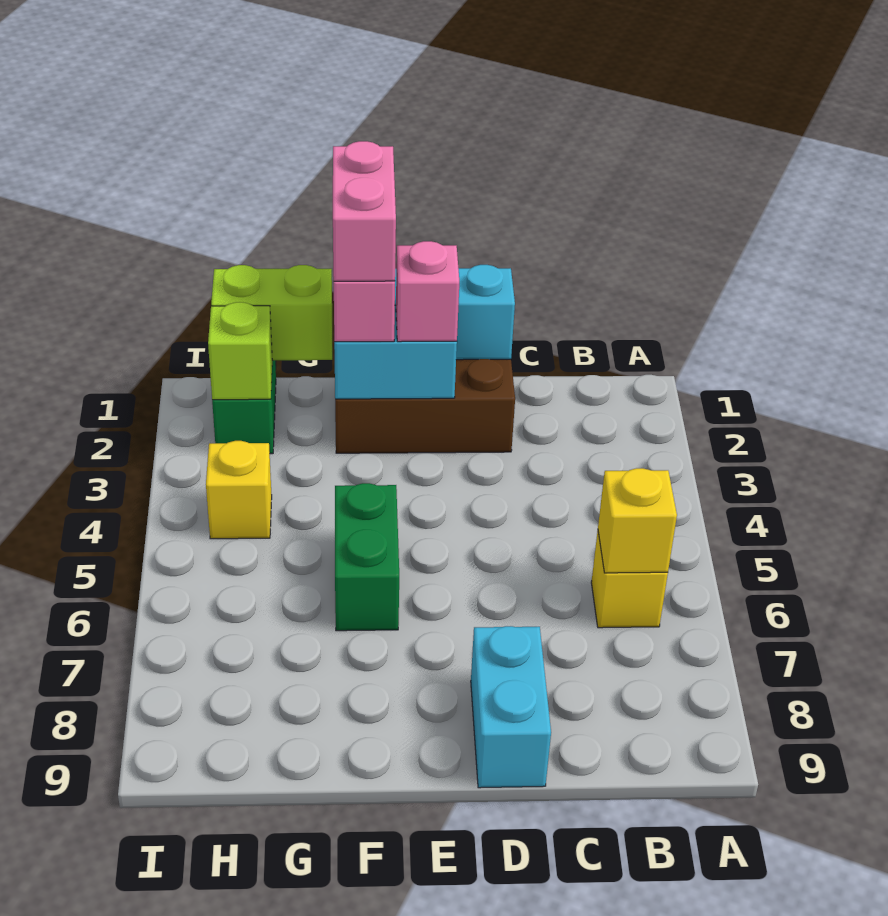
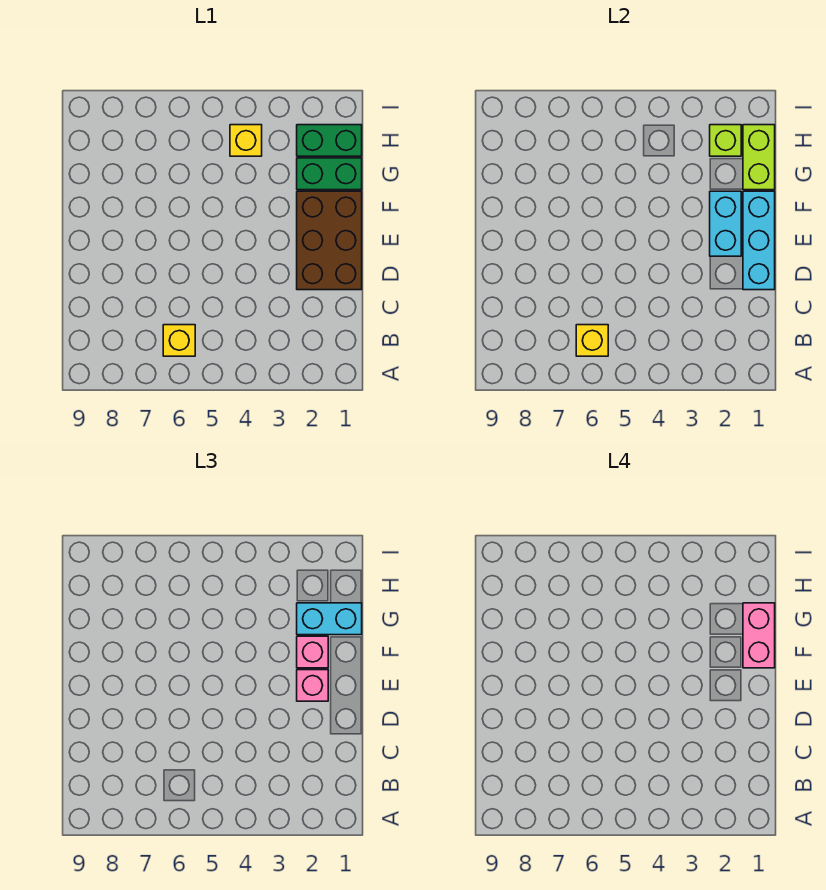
cyan 1x2 brick [471,626,551,788] -> cyan 1x2 brick moved to [297,603,362,635]
pink 1x2 brick [333,141,396,281] -> pink 1x2 brick turned to [743,603,775,668]
green 1x2 brick [335,483,399,631] -> green 1x2 brick moved to [297,158,362,190]

